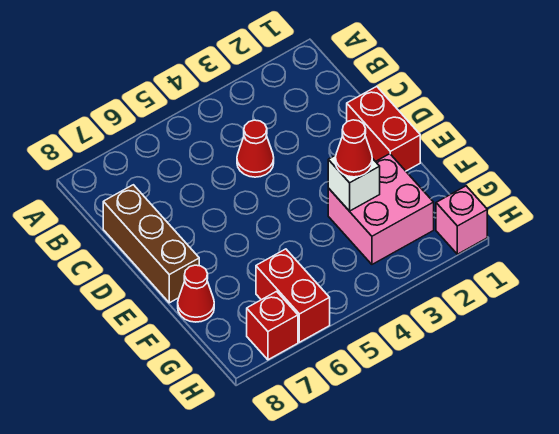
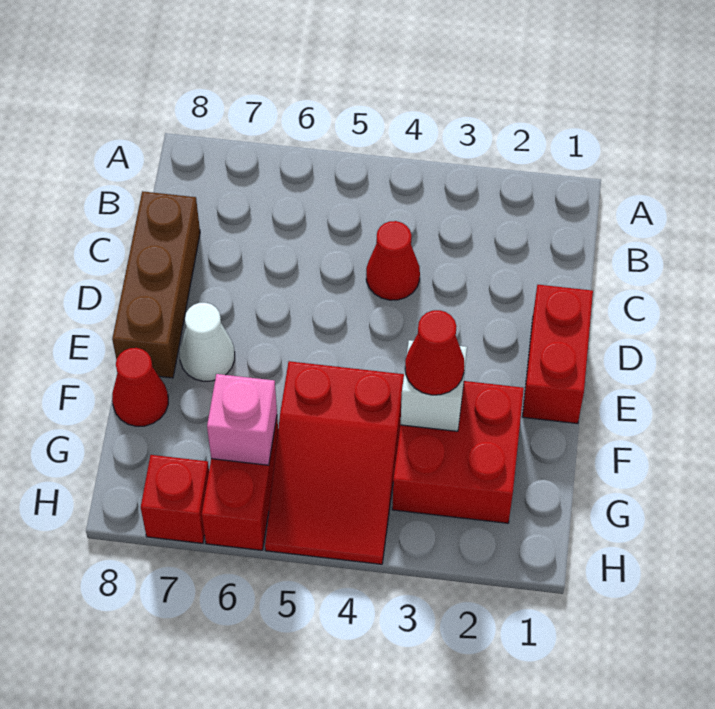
none -> white 1x1 cone [180,303,235,381]
pink 2x2 brick [328,154,434,264] -> red 2x2 brick [392,381,524,523]
none -> red 2x3 slope [265,361,404,564]
pink 1x1 brick [436,186,487,254] -> pink 1x1 brick moved to [207,374,277,465]

